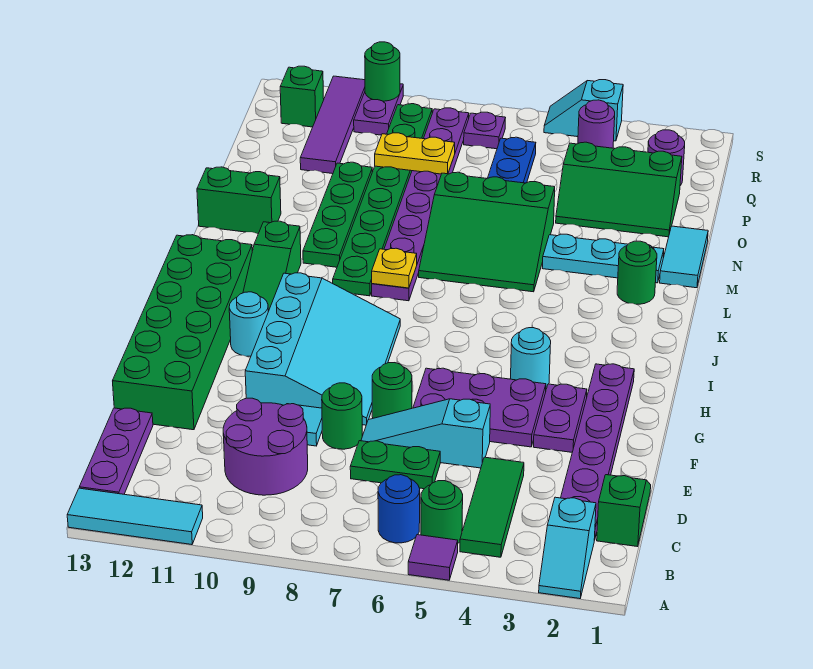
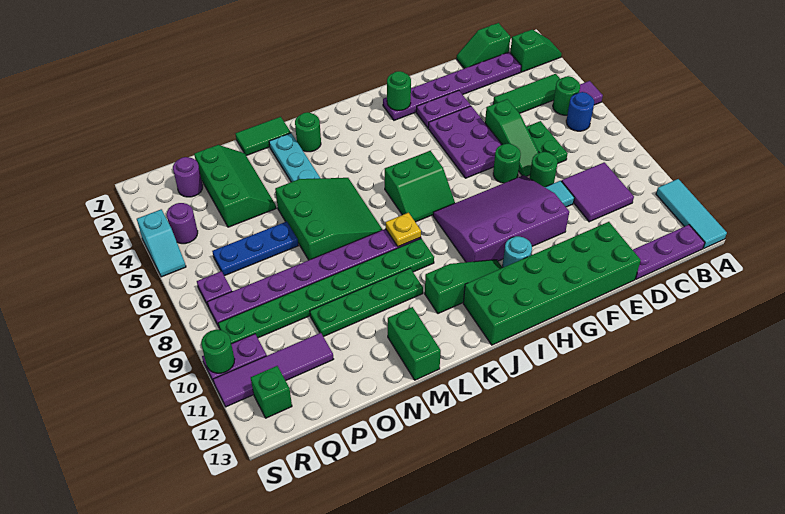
cyan 1x2 slope [539,497,596,599] -> green 1x2 slope [510,30,562,72]
purple 2x2 round brick [223,398,308,495] -> purple 2x2 tile [561,162,634,222]
cyan 1x3 slope [361,399,490,468] -> green 1x3 slope [485,99,539,176]
cyan 3x4 slope [245,273,400,425] -> purple 3x4 slope [433,175,569,262]
none -> green 1x1 round brick [387,71,411,111]
cyan 1x1 round brick [511,328,551,387] -> none
none -> green 2x2 slope [385,151,455,222]
cyan 1x2 tile [660,226,708,288] -> green 1x2 tile [235,117,291,156]
yellow 1x2 plate [375,133,455,174] -> none

